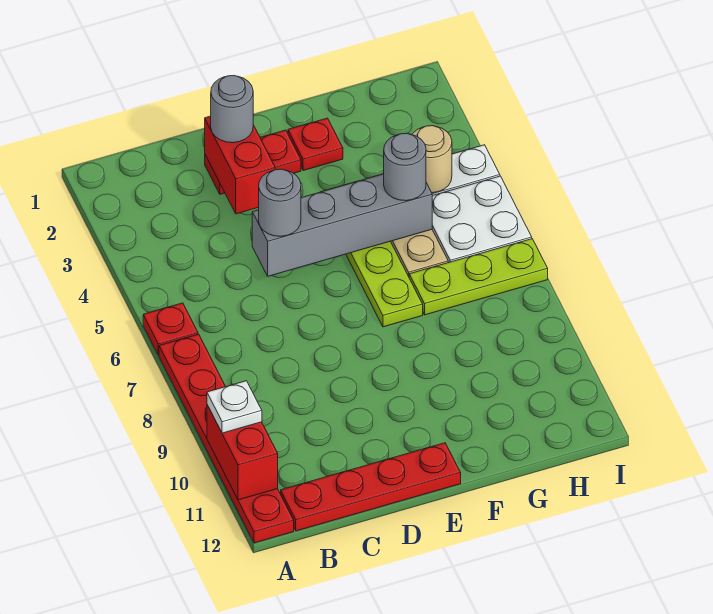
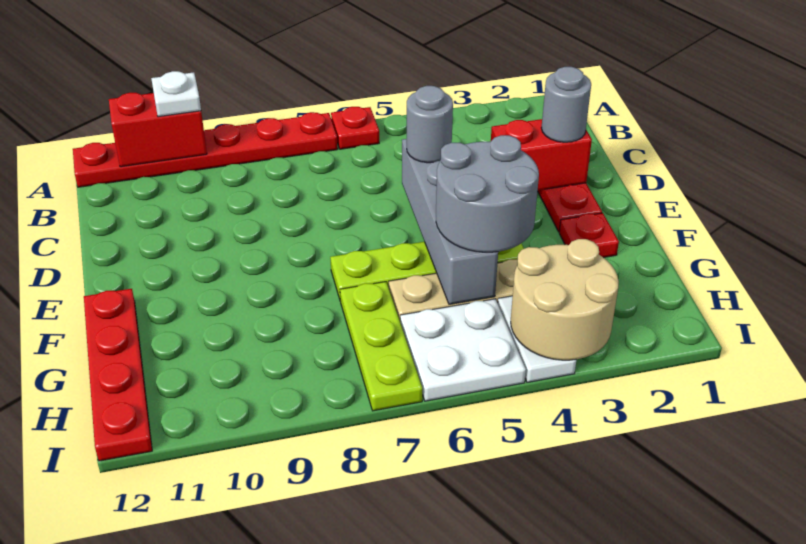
red 1x4 plate [281,443,461,531] -> red 1x4 plate moved to [84,289,152,461]
grey 1x1 round brick [384,133,426,201] -> grey 2x2 round brick [436,135,539,252]
tan 1x1 round brick [412,126,452,193] -> tan 2x2 round brick [511,239,619,360]

